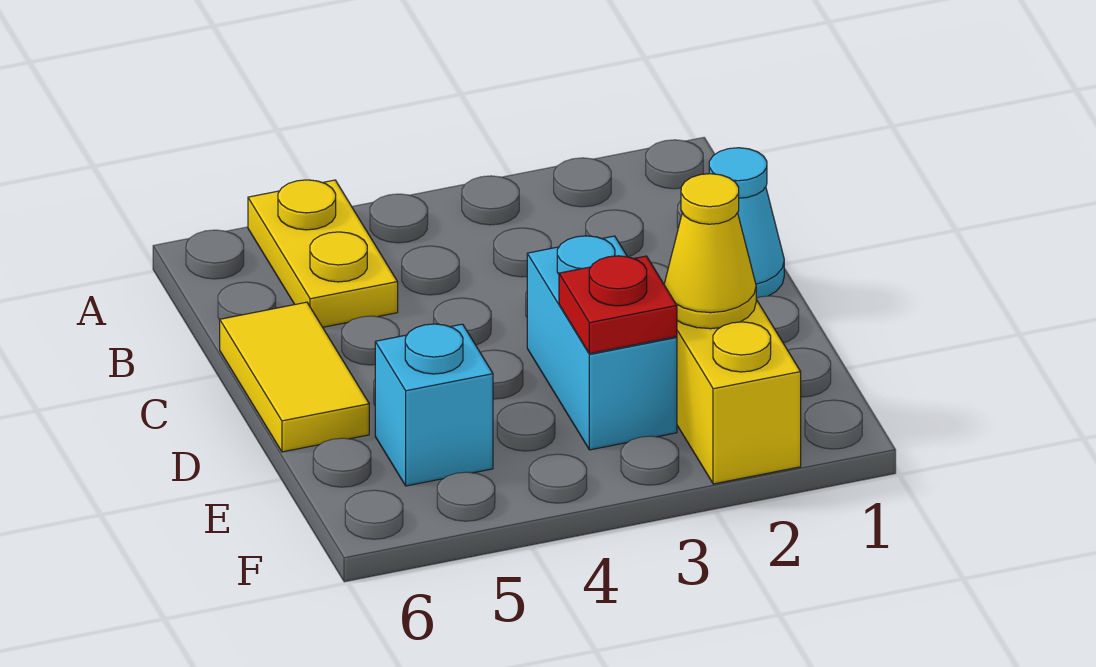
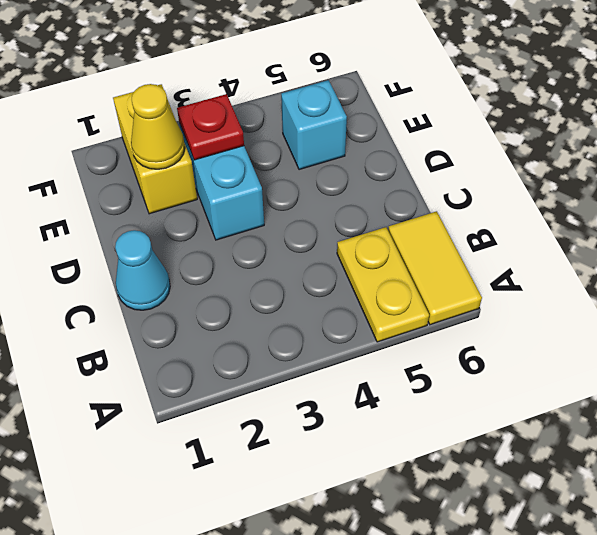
yellow 1x2 tile [220,302,369,452] -> yellow 1x2 tile moved to [388,211,482,325]

